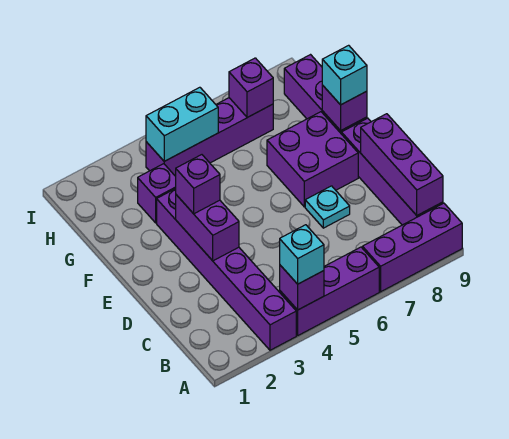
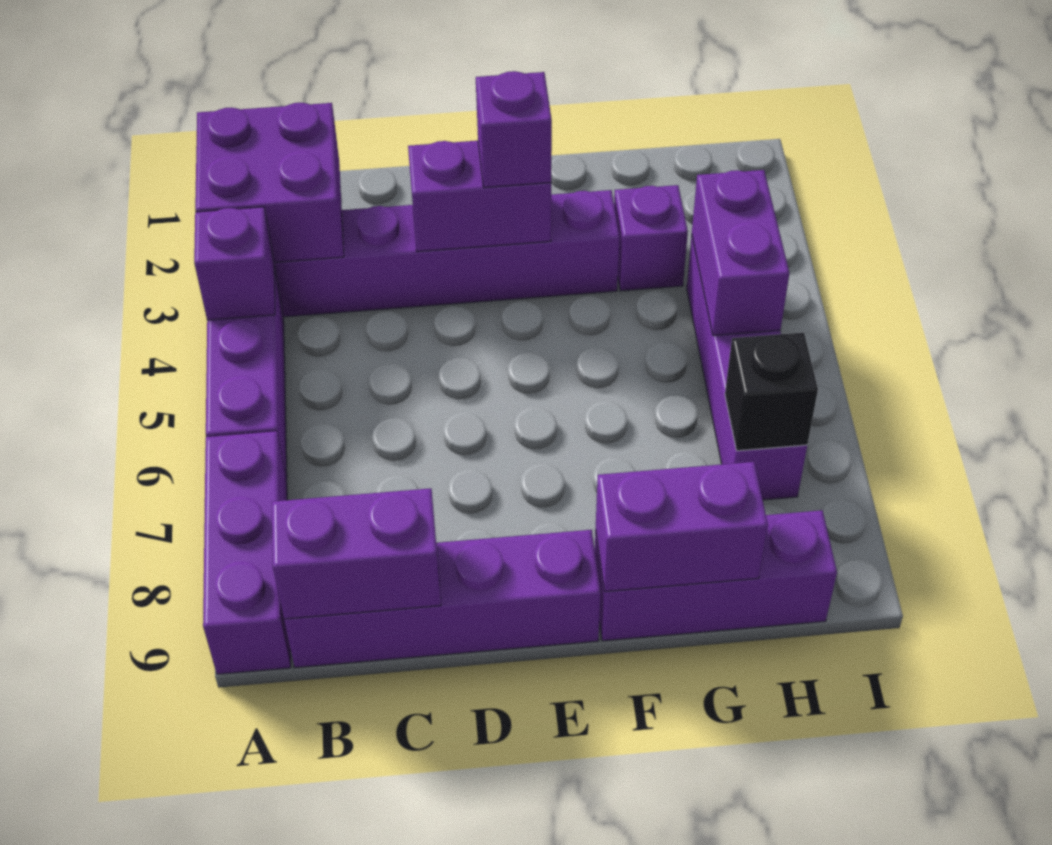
cyan 1x1 brick [280,225,324,284] -> none
purple 1x3 brick [361,114,443,215] -> purple 1x2 brick [272,488,441,619]
cyan 1x1 plate [305,186,350,228] -> none
purple 2x2 brick [267,112,358,207] -> purple 2x2 brick moved to [195,103,344,262]
purple 1x1 brick [322,85,367,131] -> purple 1x2 brick [596,462,768,592]
cyan 1x1 brick [322,45,367,105] -> none
cyan 1x2 brick [146,87,218,161] -> purple 1x2 brick [692,170,789,336]
purple 1x1 brick [229,58,273,118] -> black 1x1 brick [725,332,818,451]

